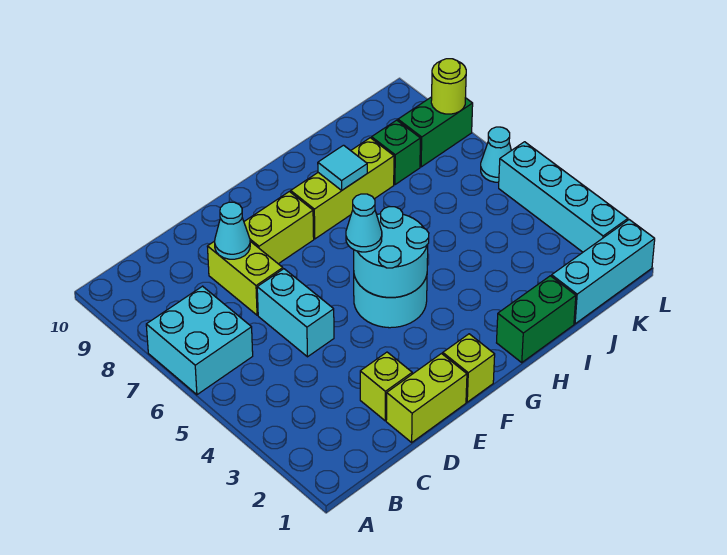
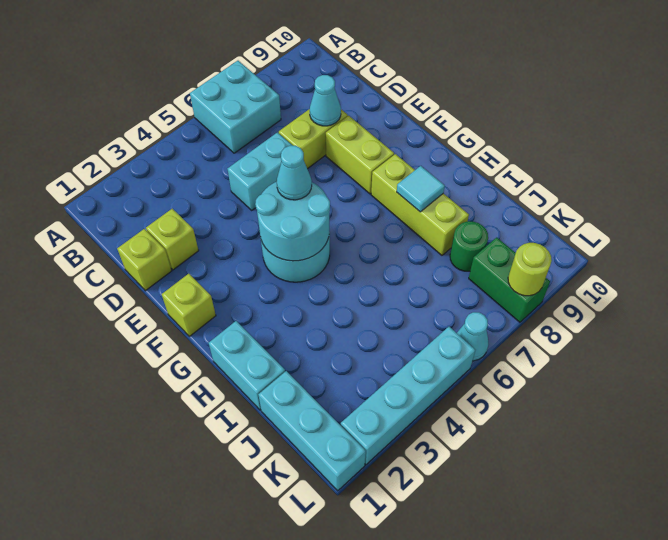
lime 1x2 brick [386,354,467,442] -> lime 1x1 brick [117,229,172,291]
green 1x2 brick [497,276,576,362] -> cyan 1x2 brick [209,321,285,410]
green 1x1 brick [372,120,420,185] -> green 1x1 round brick [450,221,488,271]

